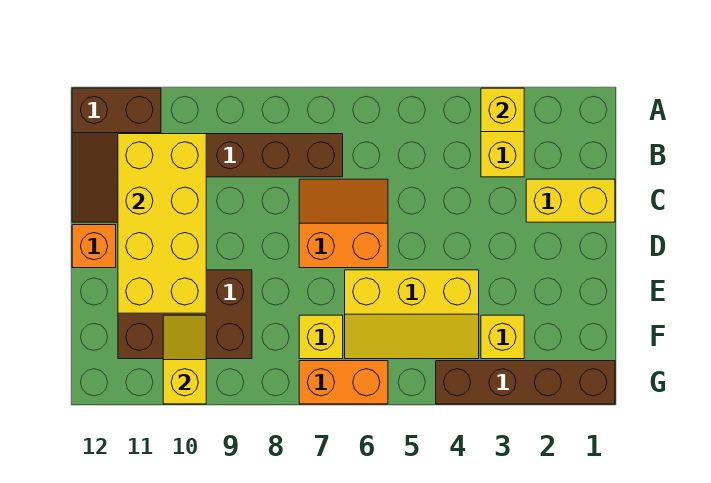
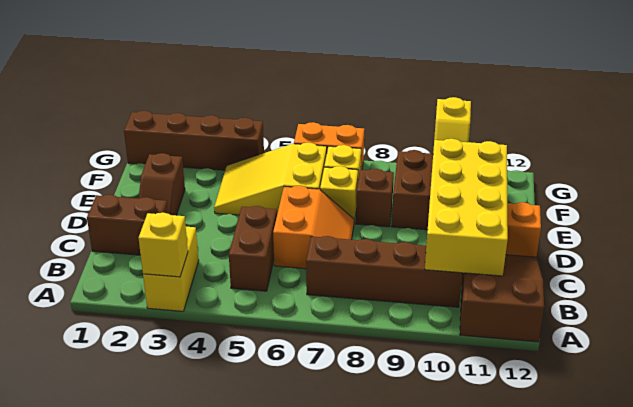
none -> brown 1x2 brick [229,206,277,291]
yellow 1x2 brick [526,179,615,222] -> brown 1x2 brick [87,195,168,255]
orange 2x2 slope [299,179,388,268] -> orange 2x2 slope turned to [273,186,354,269]
none -> brown 1x2 slope [139,153,185,215]
yellow 2x3 slope [345,270,479,359] -> yellow 2x3 slope turned to [214,143,327,215]
none -> brown 1x1 brick [356,169,394,227]
yellow 1x1 brick [481,315,524,359] -> yellow 1x1 brick moved to [320,166,358,221]

